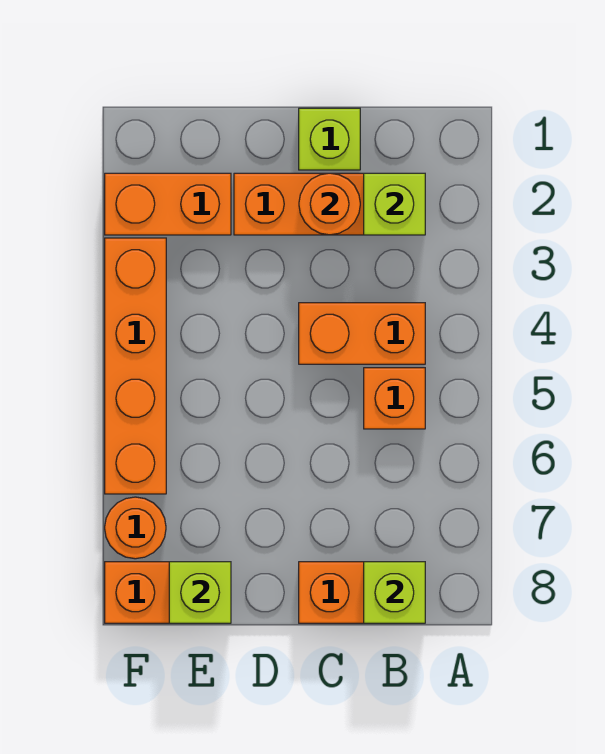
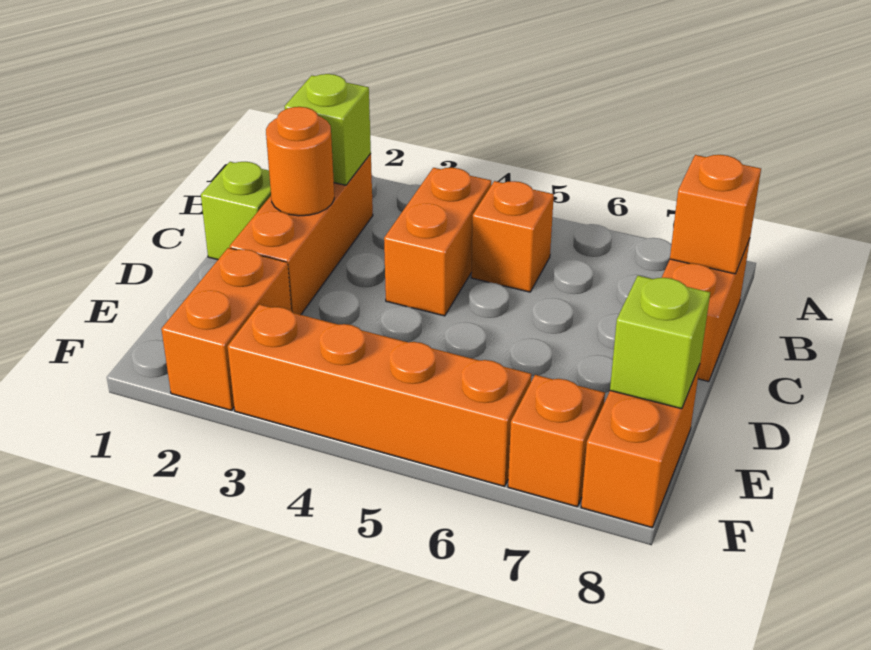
lime 1x1 brick [364,562,425,623] -> orange 1x1 brick [670,155,761,274]
orange 1x1 round brick [105,497,166,559] -> orange 1x1 brick [508,375,605,507]

